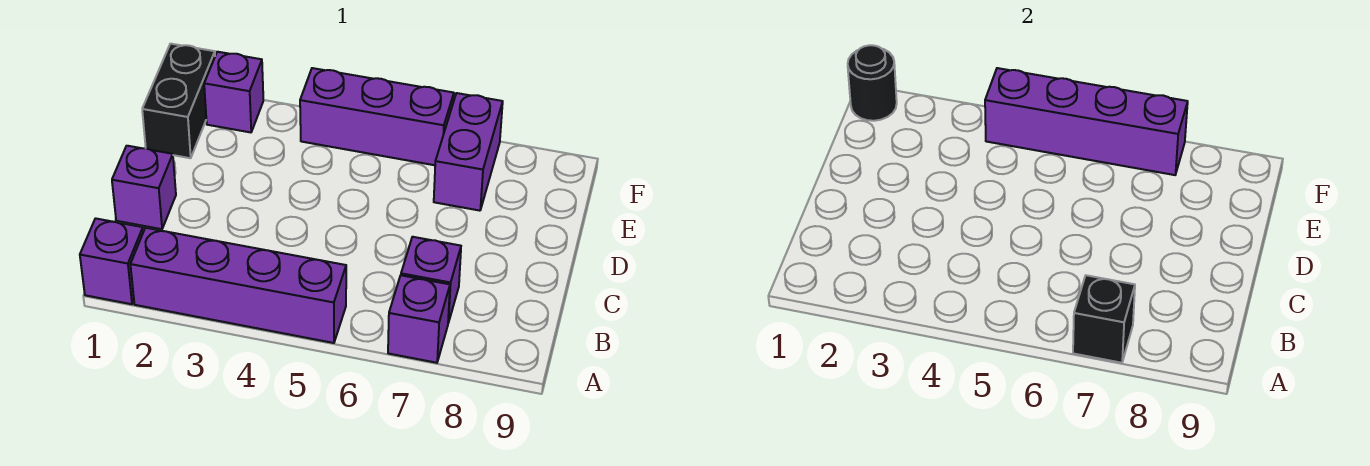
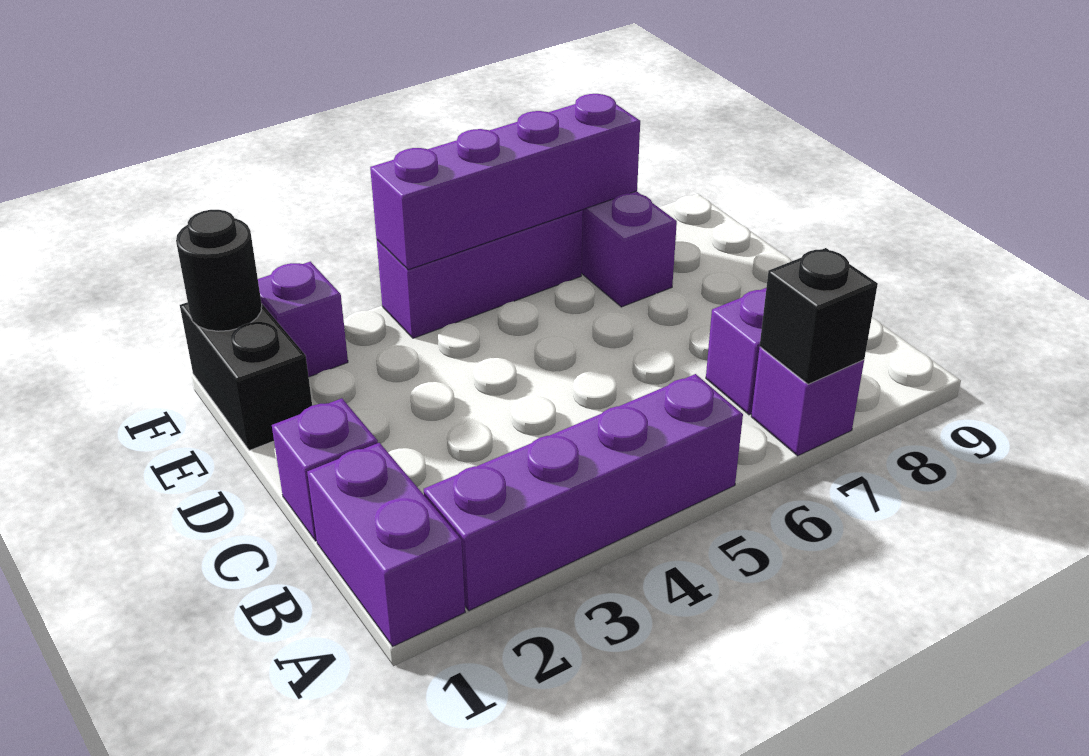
purple 1x1 brick [80,218,143,304] -> purple 1x2 brick [307,443,465,646]

